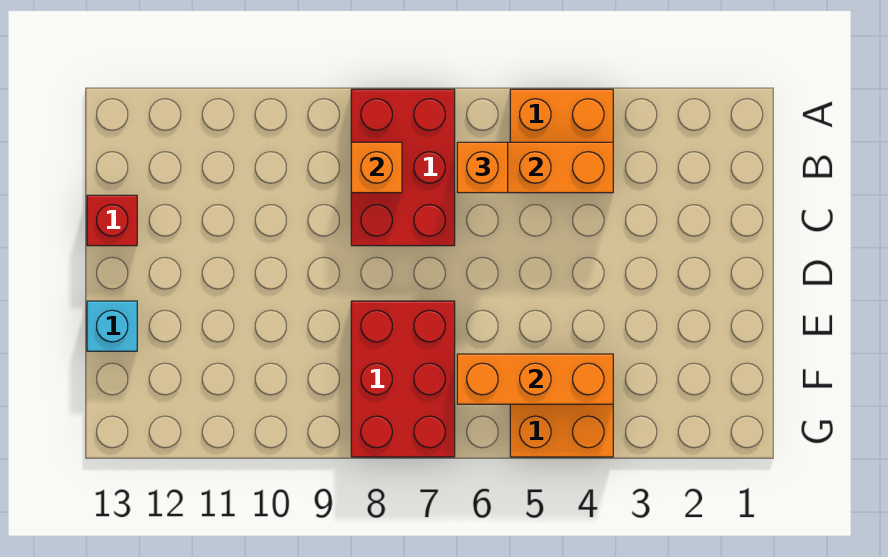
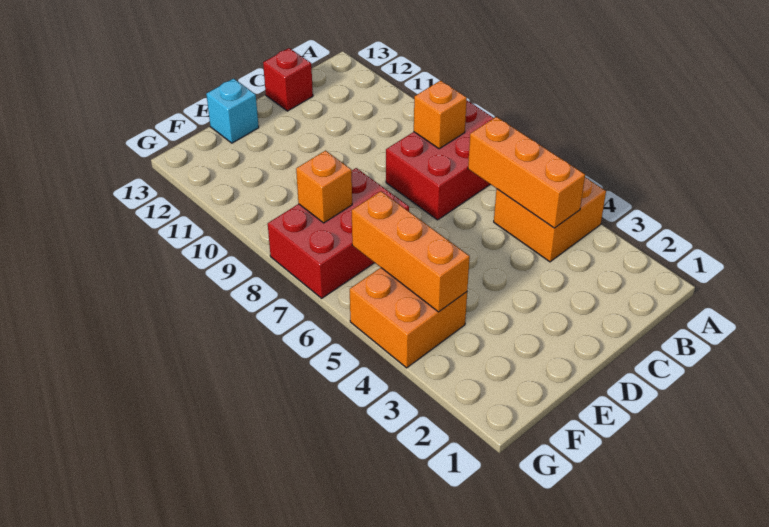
orange 1x1 brick [457,142,508,193] -> orange 1x1 brick moved to [296,151,352,223]

